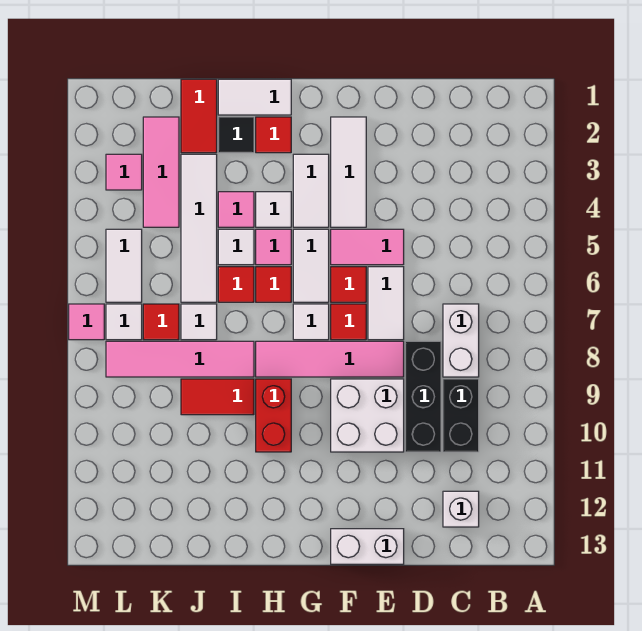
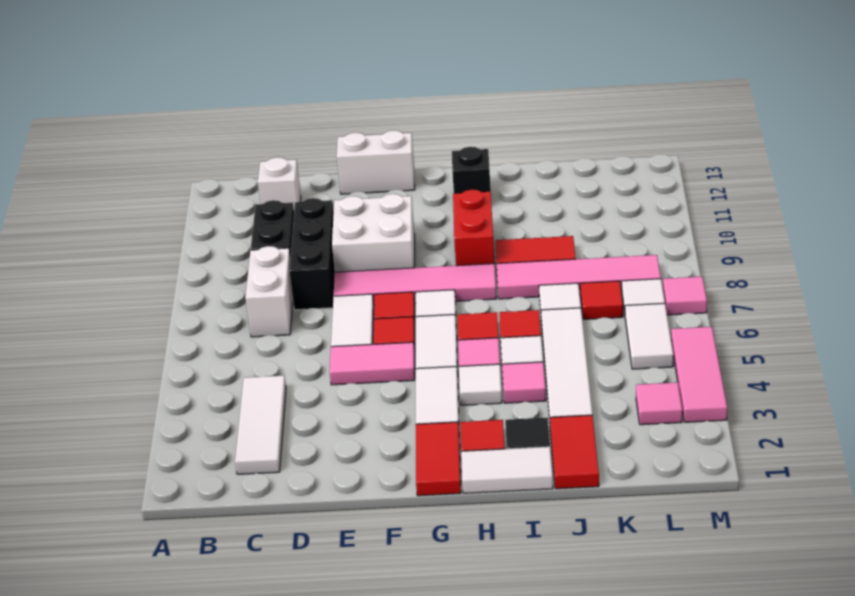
white 1x3 tile [331,117,366,227] -> white 1x3 tile moved to [235,376,286,474]
none -> red 1x2 tile [416,422,461,496]
none -> black 1x1 brick [452,147,491,194]
pink 1x3 tile [143,117,179,227] -> pink 1x3 tile moved to [671,327,727,422]

